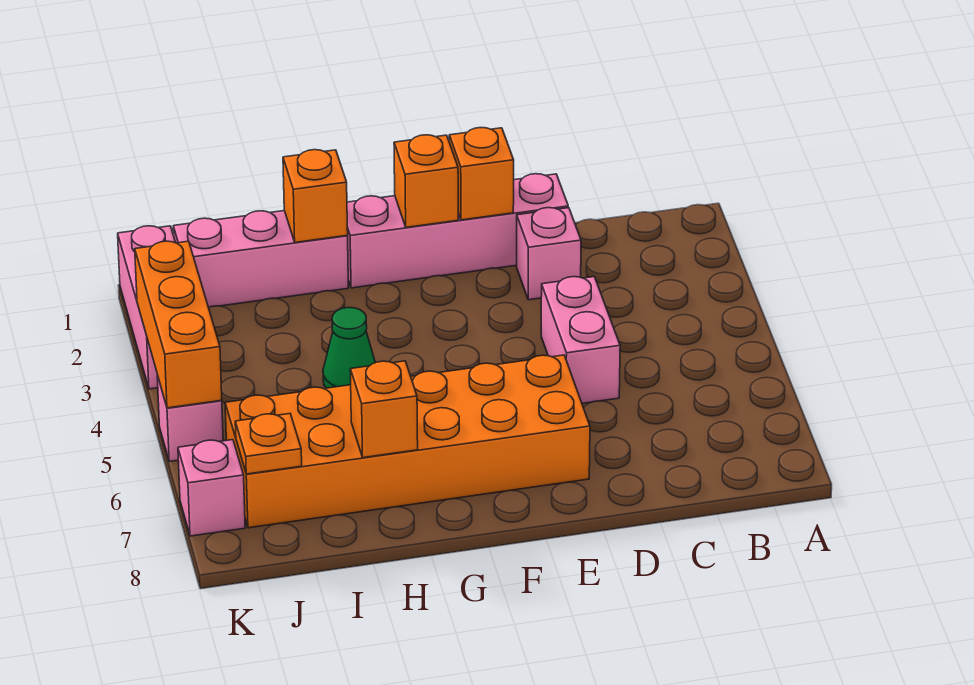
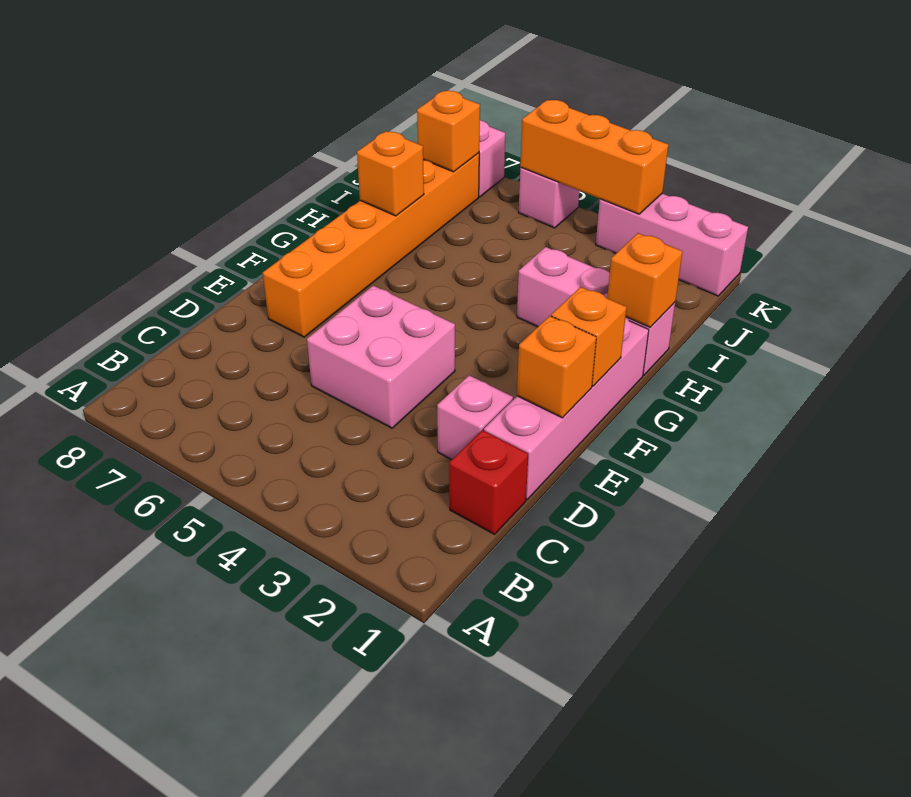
none -> red 1x1 brick [449,430,528,534]
pink 1x2 brick [541,277,620,403] -> pink 2x2 brick [307,286,455,428]
orange 2x6 brick [225,355,590,528] -> orange 1x6 brick [263,153,479,337]
pink 1x3 brick [173,211,348,307] -> pink 1x3 brick turned to [517,247,675,375]
green 1x1 cone [323,307,375,388] -> none
orange 1x1 plate [235,414,302,474] -> orange 1x1 brick [417,91,480,172]

